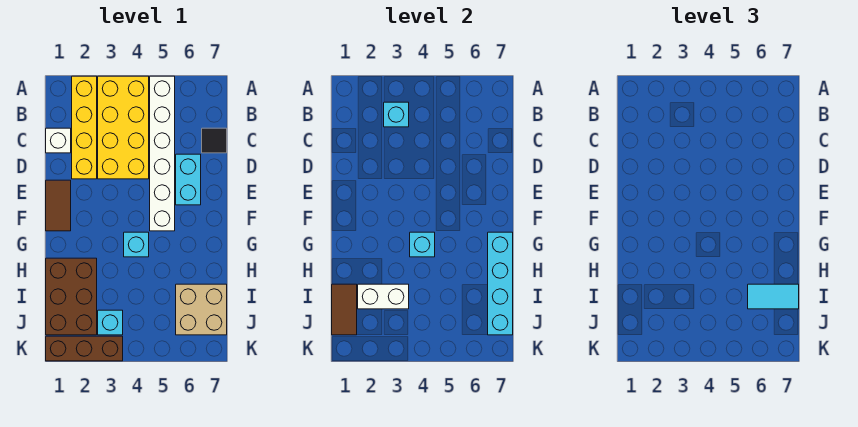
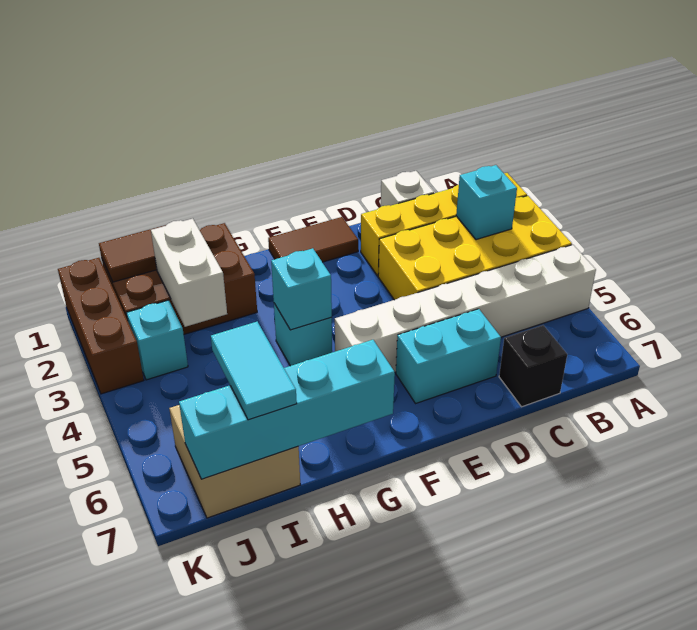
black 1x1 tile [202,128,227,153] -> black 1x1 brick [499,325,567,407]

